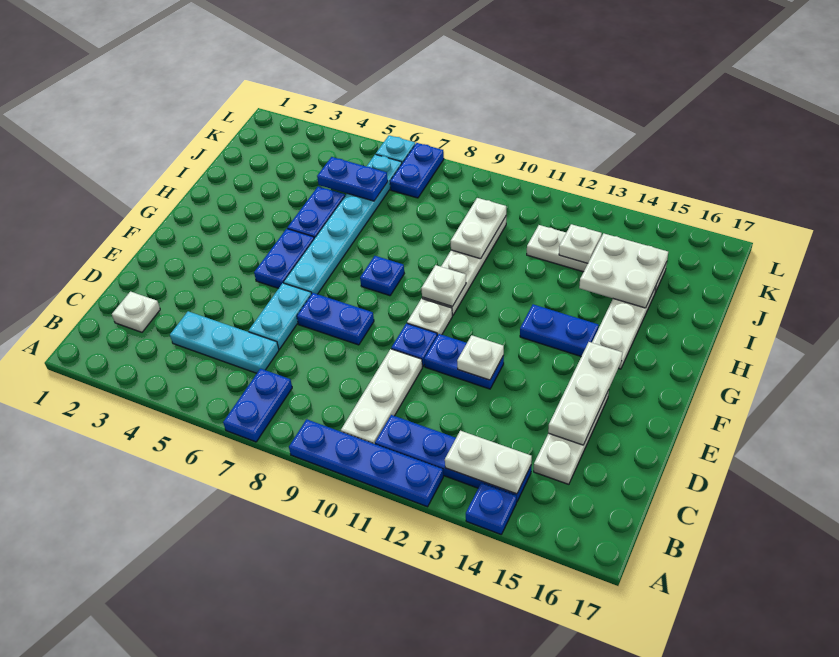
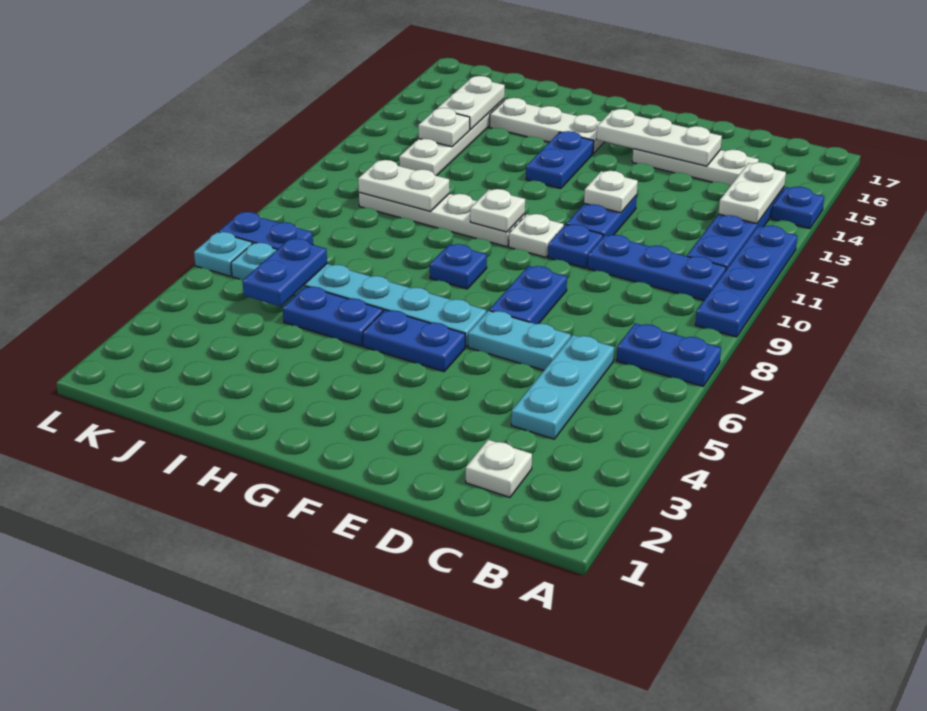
white 1x3 plate [341,349,423,444] -> blue 1x3 plate [588,235,726,300]
white 2x2 plate [579,233,668,308] -> white 1x2 plate [438,76,505,130]

